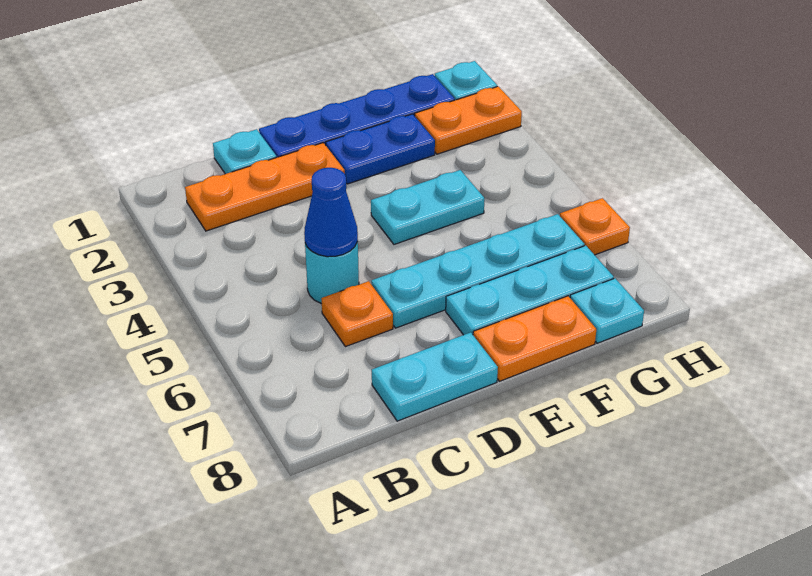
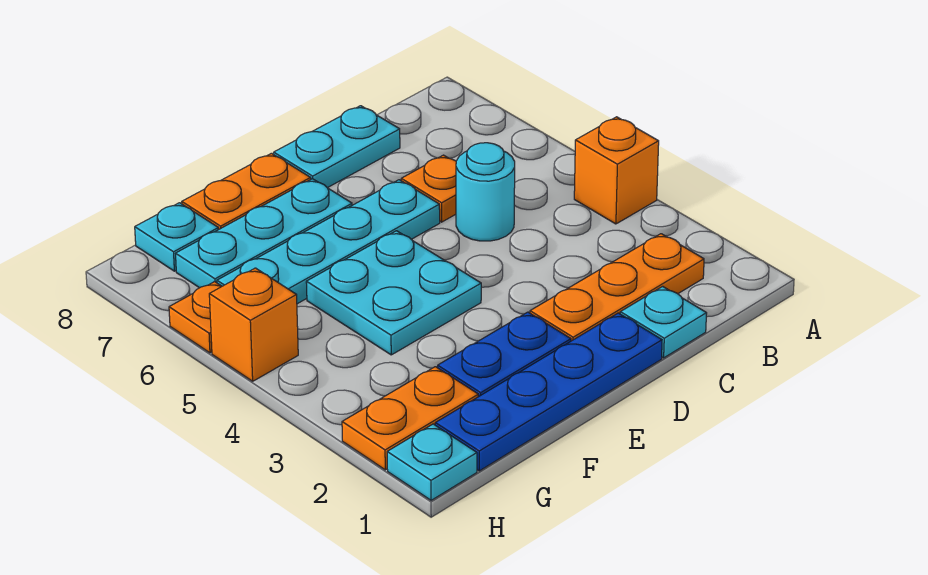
none -> orange 1x1 brick [574,117,659,224]
blue 1x1 cone [304,168,358,257] -> none
cyan 1x2 plate [371,170,485,244] -> cyan 2x2 plate [306,231,481,355]
none -> orange 1x1 brick [209,268,298,381]

